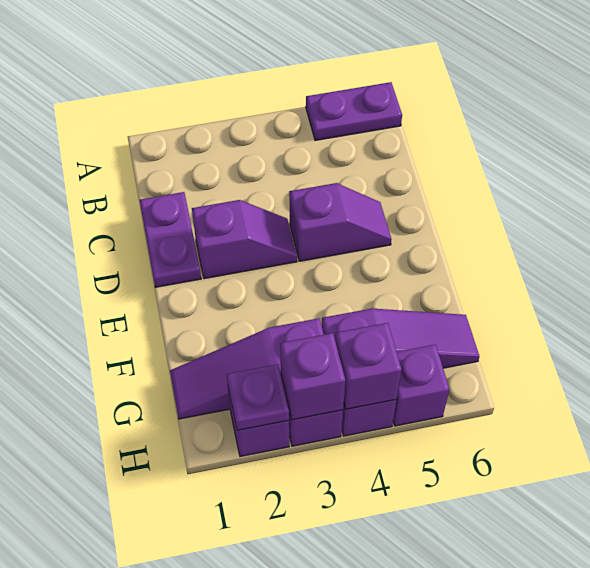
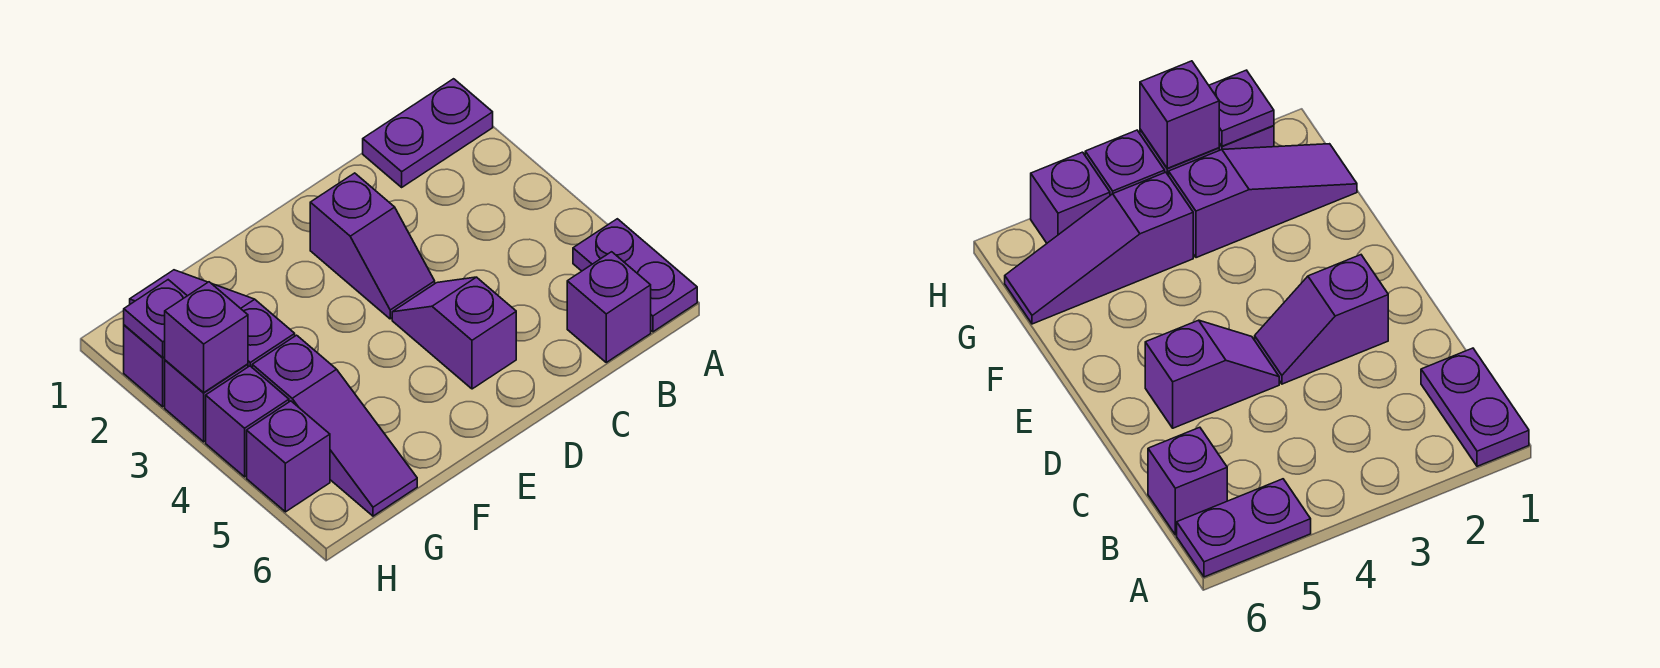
purple 1x2 plate [140,192,201,287] -> purple 1x2 plate moved to [363,79,493,187]
purple 1x2 slope [289,183,392,261] -> purple 1x2 slope turned to [392,277,516,389]
purple 1x1 brick [335,323,402,409] -> purple 1x1 brick moved to [567,252,651,362]

